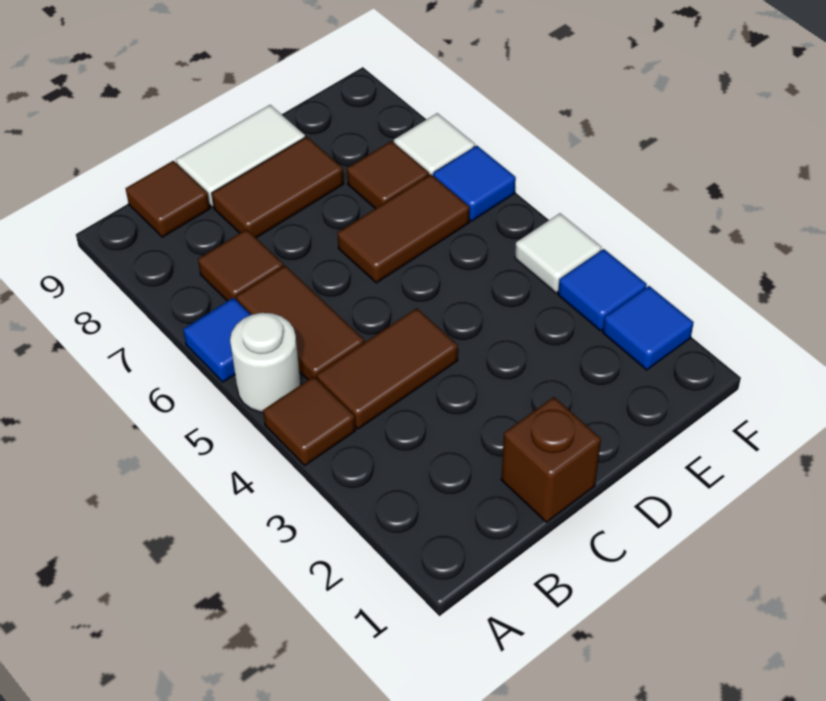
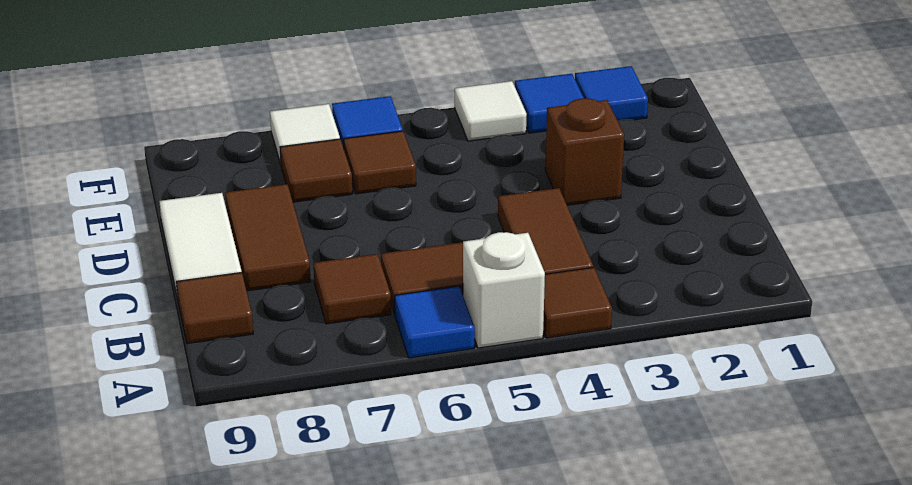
white 1x1 round brick [230,313,301,412] -> white 1x1 brick [463,232,545,348]
brown 1x1 brick [501,397,601,522] -> brown 1x1 brick moved to [545,98,624,205]
brown 1x2 tile [337,174,470,283] -> brown 1x1 tile [344,131,416,194]

